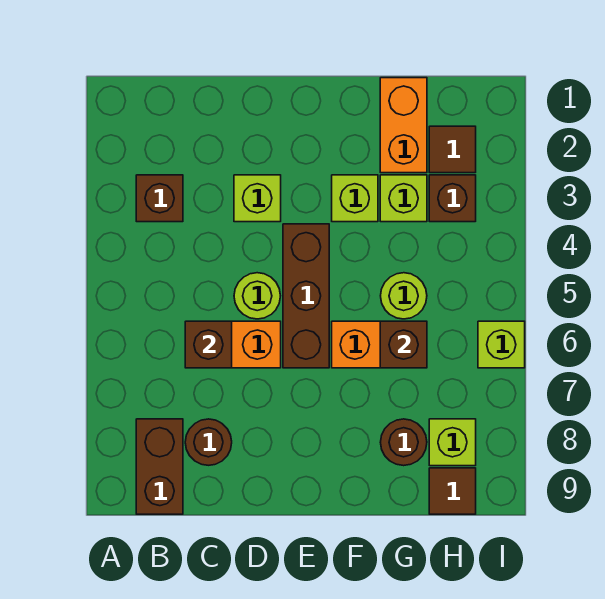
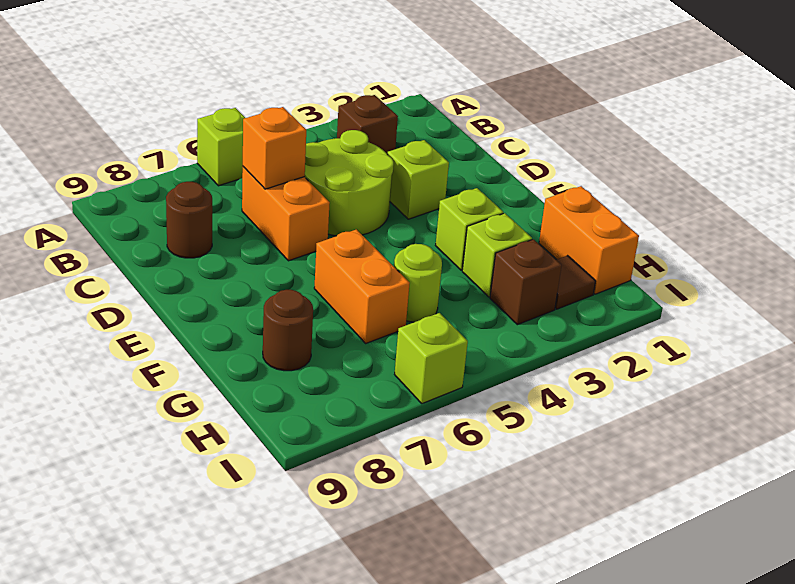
brown 1x2 brick [136,419,183,514] -> none
brown 1x1 brick [185,321,232,368] -> orange 1x1 brick [243,107,306,189]
lime 1x1 round brick [234,273,280,319] -> lime 2x2 round brick [305,130,394,236]
brown 1x3 brick [283,224,329,368] -> none
orange 1x2 brick [380,78,427,173] -> orange 1x2 brick turned to [539,186,639,294]
brown 1x1 brick [380,321,427,368] -> none
lime 1x1 brick [429,419,476,466] -> lime 1x1 brick moved to [197,108,245,186]
brown 1x1 tile [429,468,476,514] -> none

